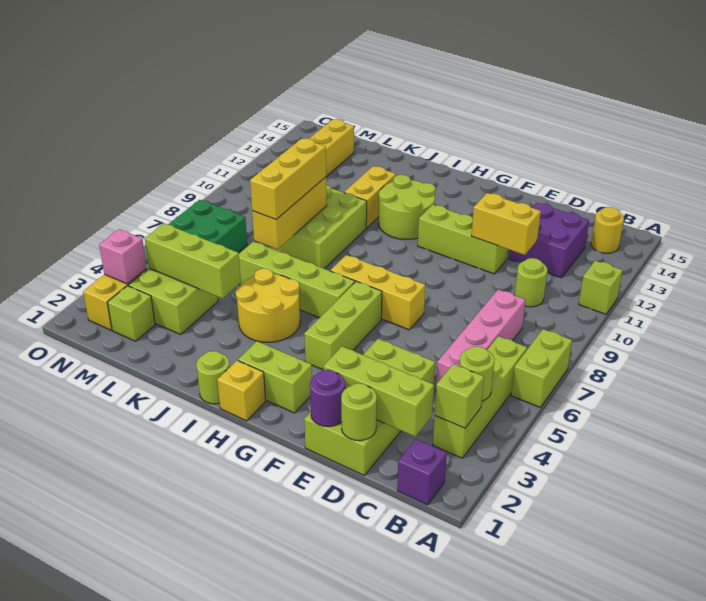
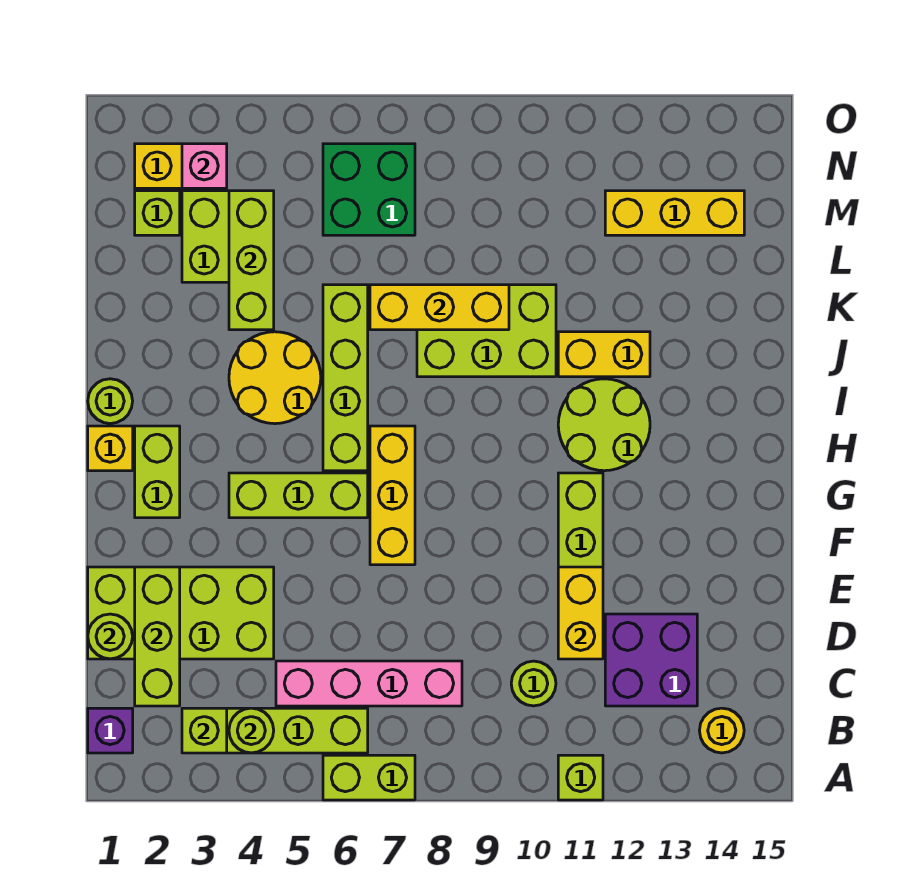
purple 1x1 round brick [310,370,345,427] -> none
yellow 1x3 brick [250,138,326,219] -> none

